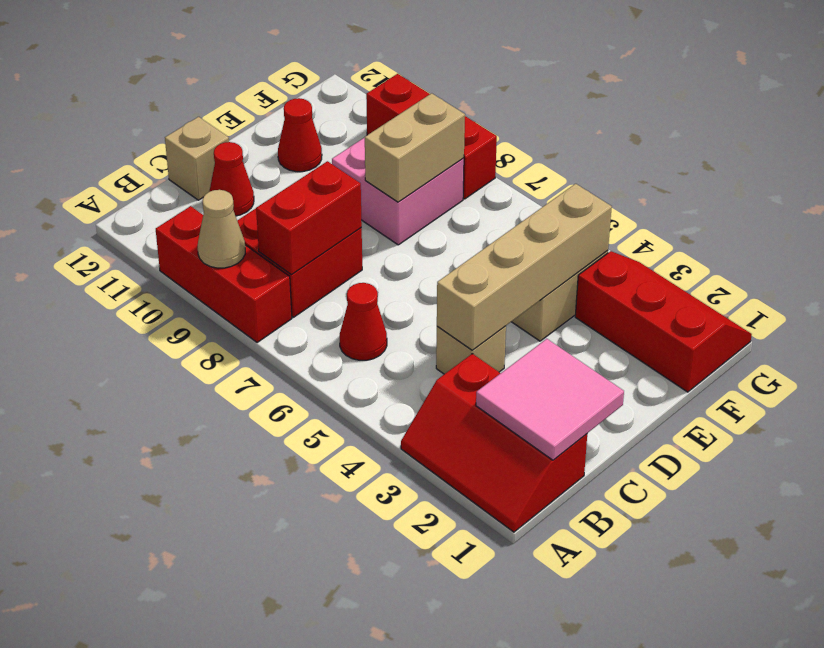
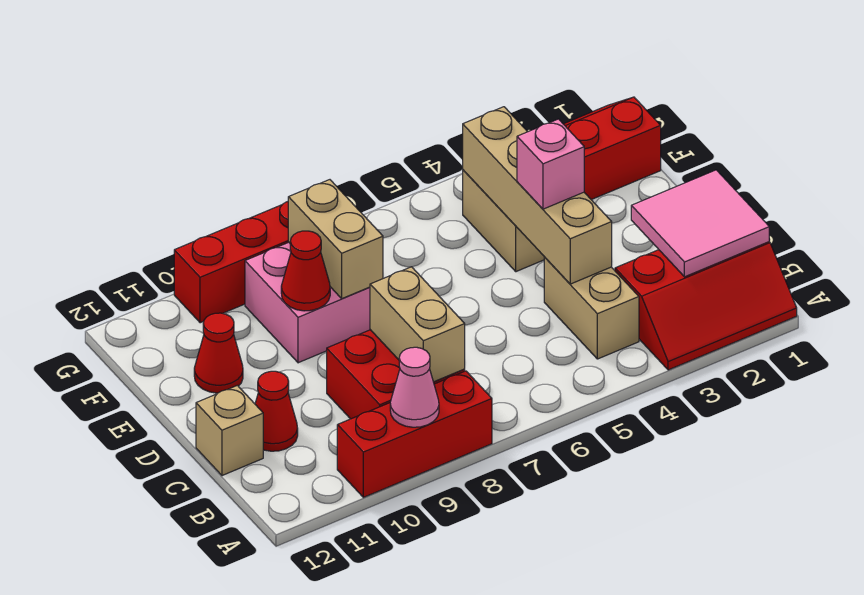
tan 1x1 cone [198,190,245,268] -> pink 1x1 cone [390,347,439,427]
red 1x1 cone [340,283,387,360] -> red 1x1 cone moved to [281,231,330,311]
red 1x2 brick [256,161,362,275] -> tan 1x2 brick [370,267,465,382]
tan 1x1 brick [436,326,506,374] -> tan 1x2 brick [544,257,639,359]
none -> pink 1x1 brick [517,119,584,209]

